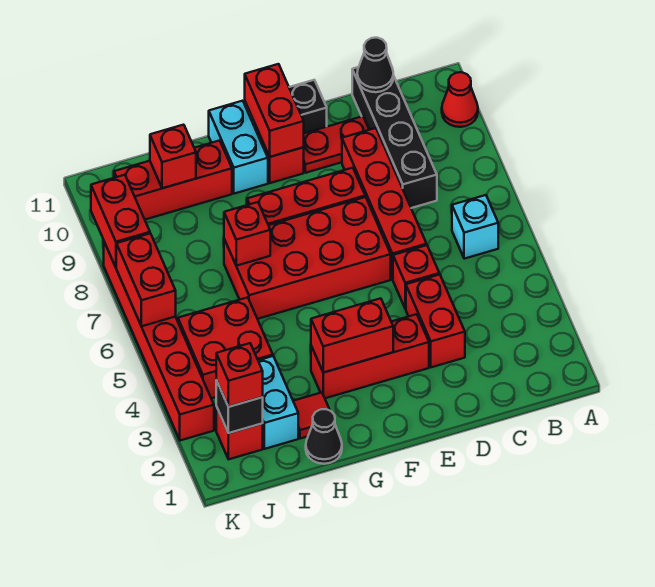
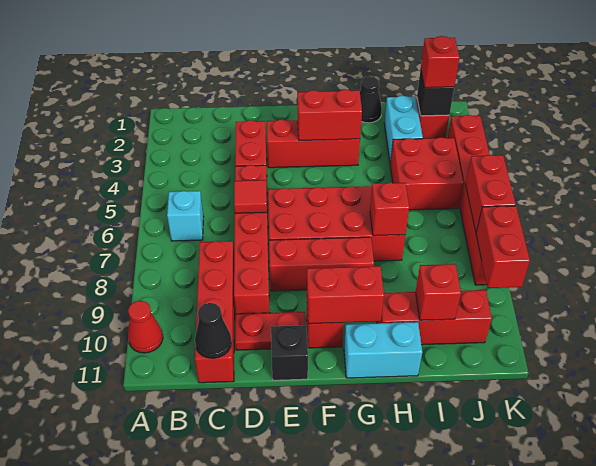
black 1x4 brick [352,67,437,208] -> red 1x4 brick [195,241,235,383]
red 1x2 brick [245,64,304,157] -> red 1x2 brick turned to [307,266,384,324]
cyan 1x2 brick [209,101,268,194] -> cyan 1x2 brick turned to [344,322,422,378]
red 1x1 tile [293,392,330,439] -> red 1x1 tile moved to [234,180,267,213]

